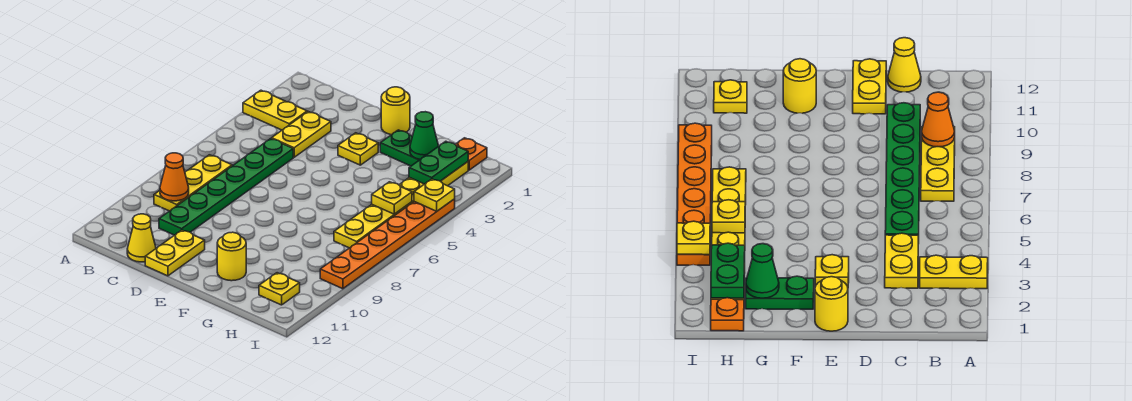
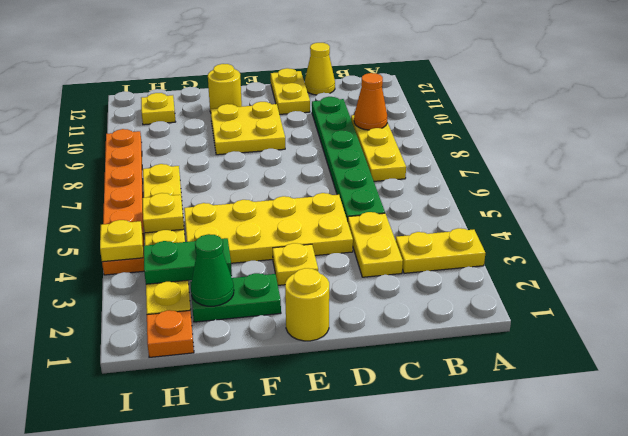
none -> yellow 2x4 plate [184,193,353,263]
none -> yellow 2x2 plate [211,102,285,155]
green 1x2 plate [409,141,468,184] -> green 1x2 plate turned to [144,238,232,284]

